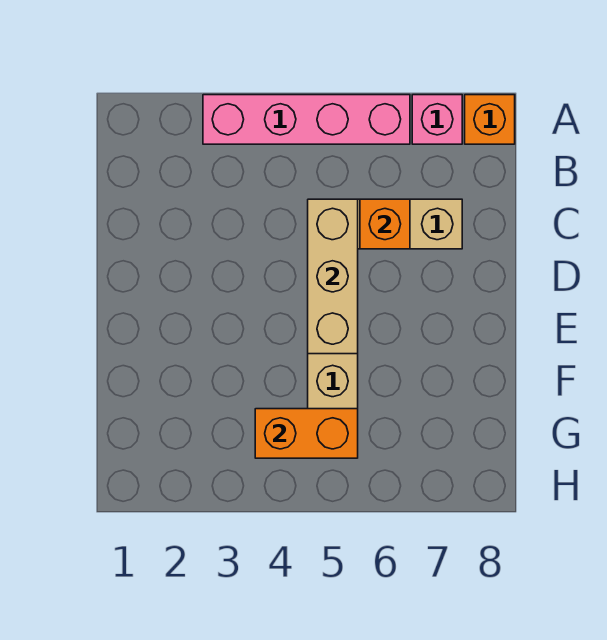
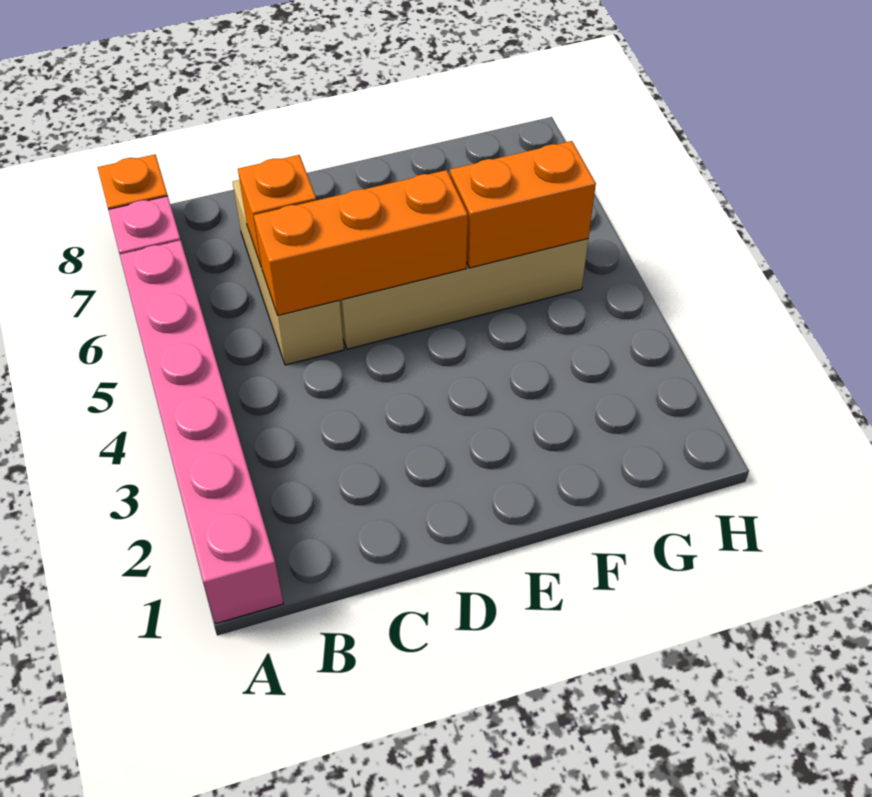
pink 1x4 brick [203,95,410,144] -> pink 1x6 brick [120,240,283,623]
tan 1x3 brick [308,199,358,354] -> orange 1x3 brick [254,170,468,315]
orange 1x2 brick [255,409,358,458] -> orange 1x2 brick turned to [450,141,596,268]

